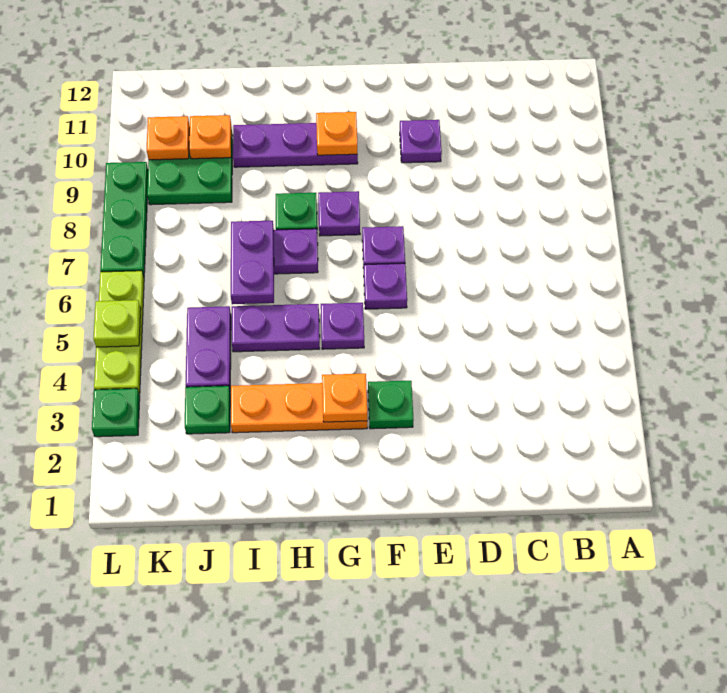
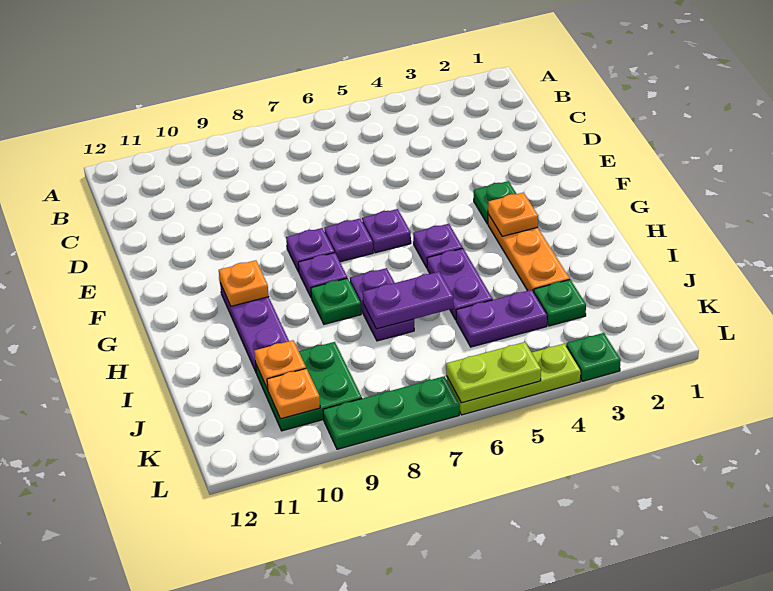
purple 1x1 plate [400,120,442,163] -> purple 1x1 plate moved to [286,228,334,272]
lime 1x1 plate [93,300,141,347] -> lime 1x2 plate [446,342,541,403]

